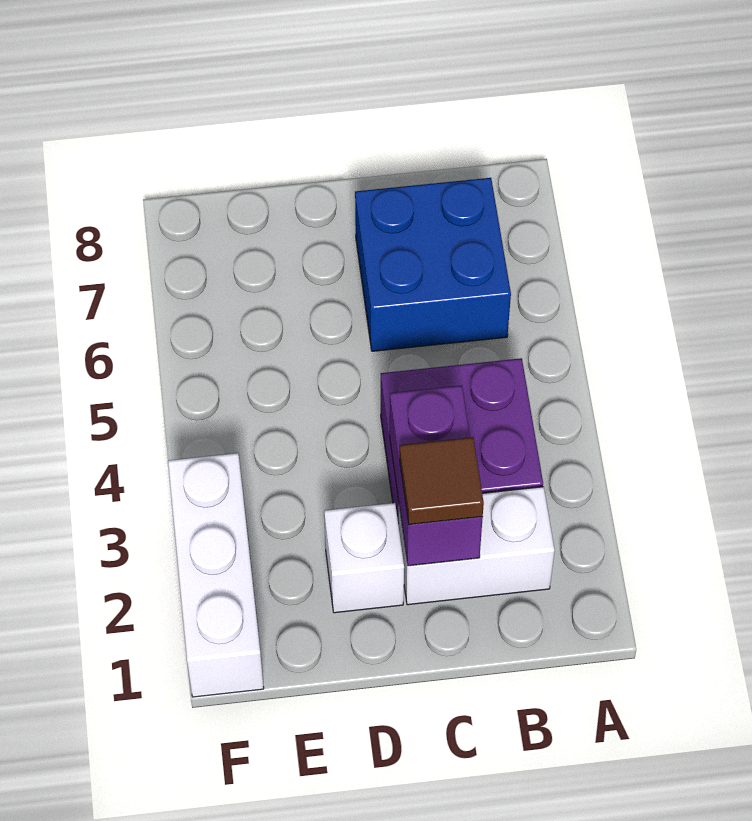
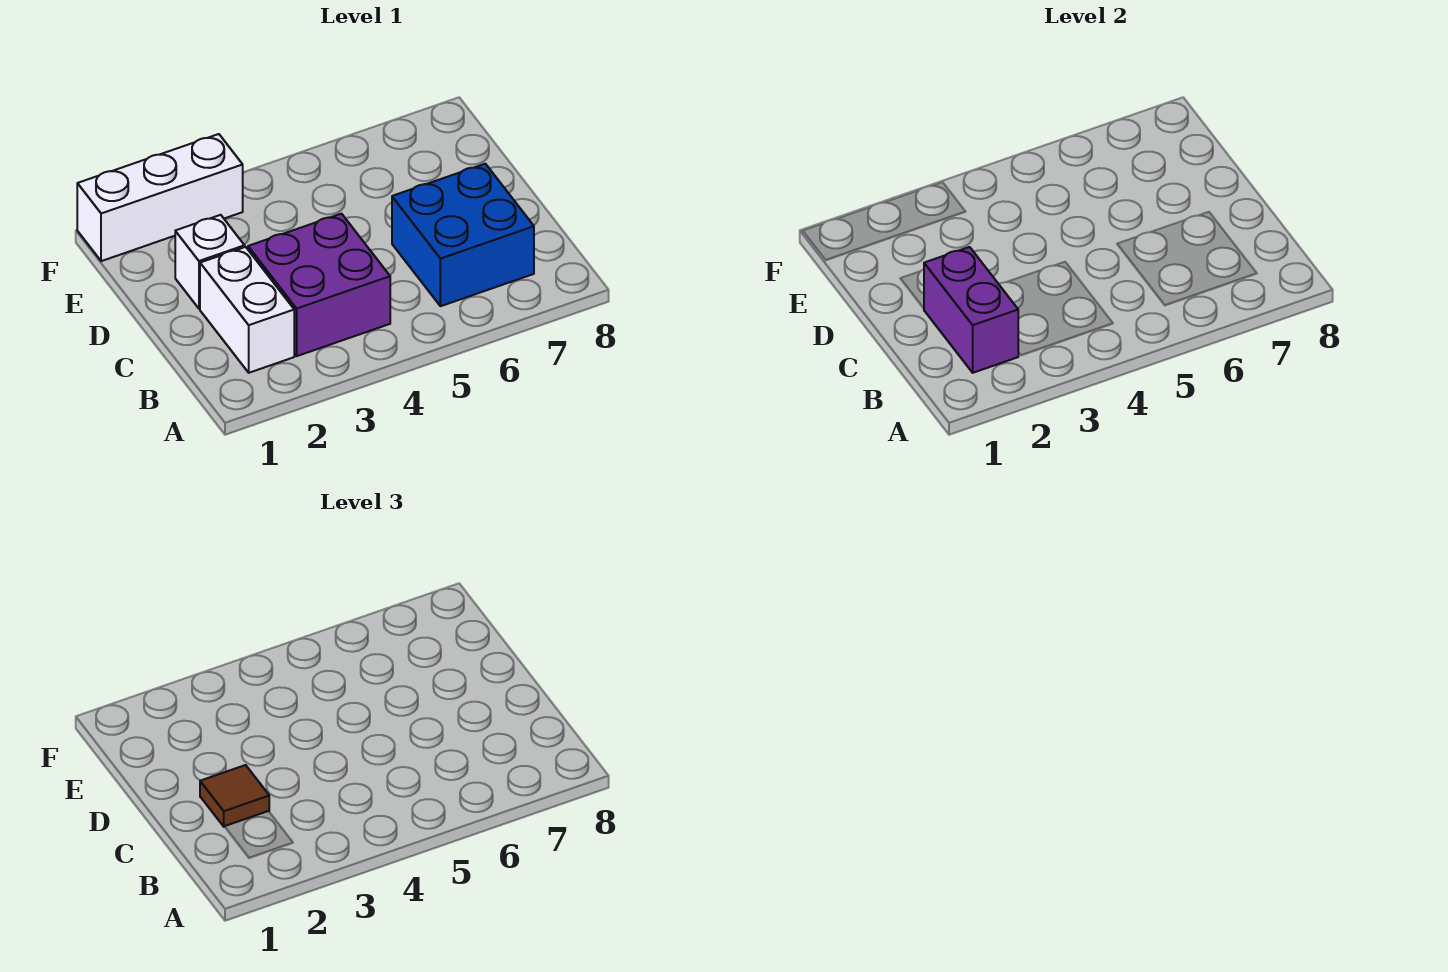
purple 1x2 brick [390,385,483,566] -> purple 1x2 brick turned to [924,247,1018,373]

